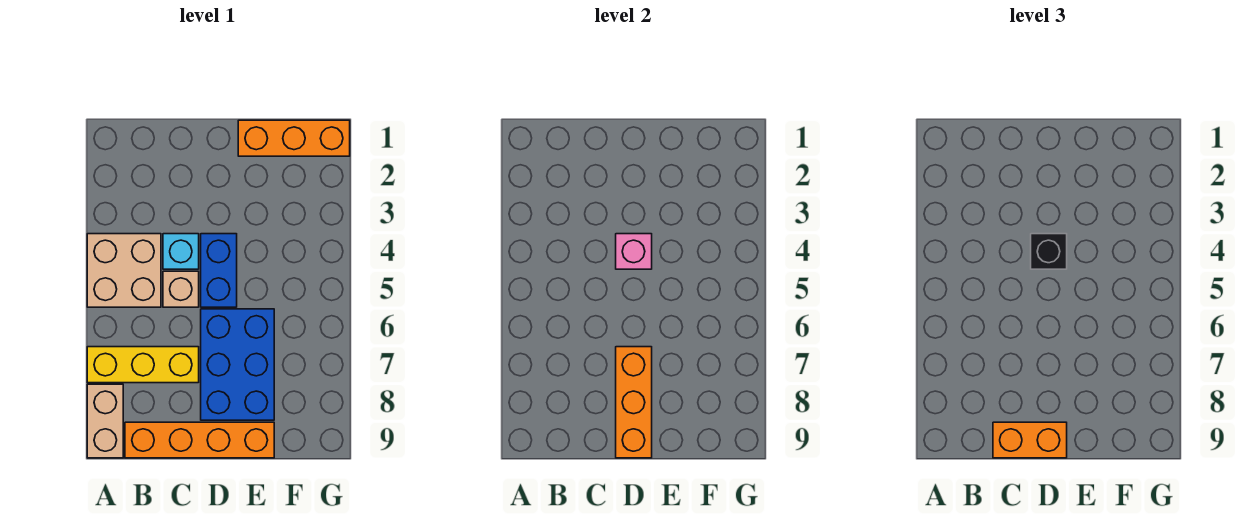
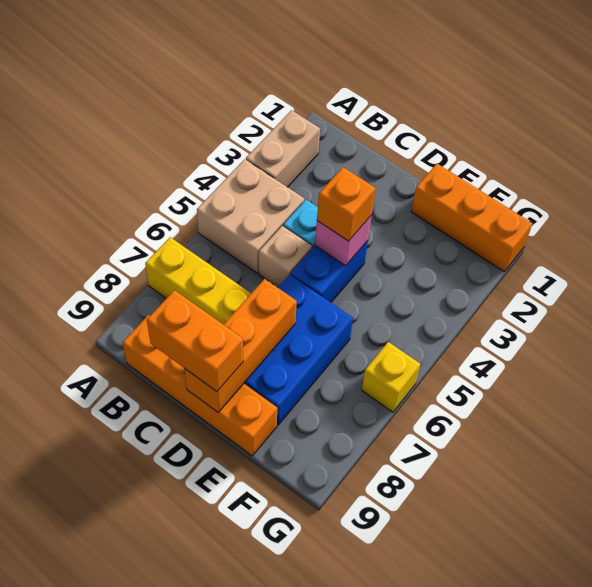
tan 1x2 brick [87,384,123,458] -> tan 1x2 brick moved to [246,110,320,187]
black 1x1 brick [1031,234,1067,269] -> orange 1x1 brick [317,167,376,241]
none -> yellow 1x1 brick [362,342,421,412]

